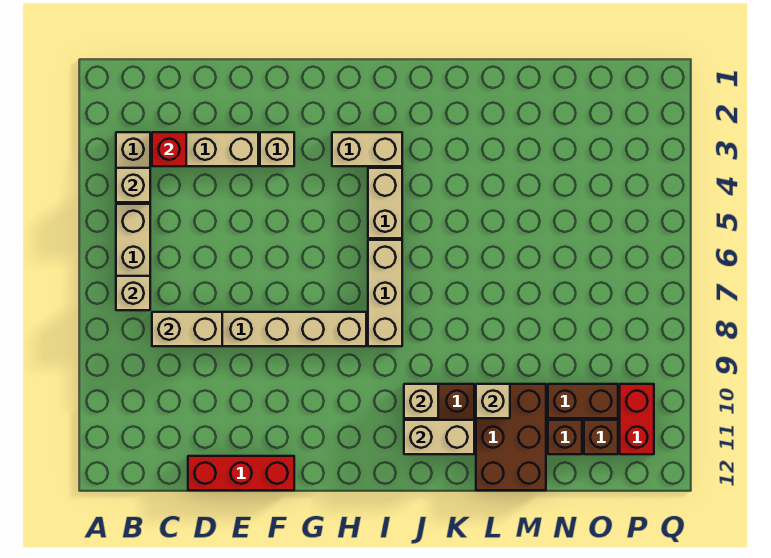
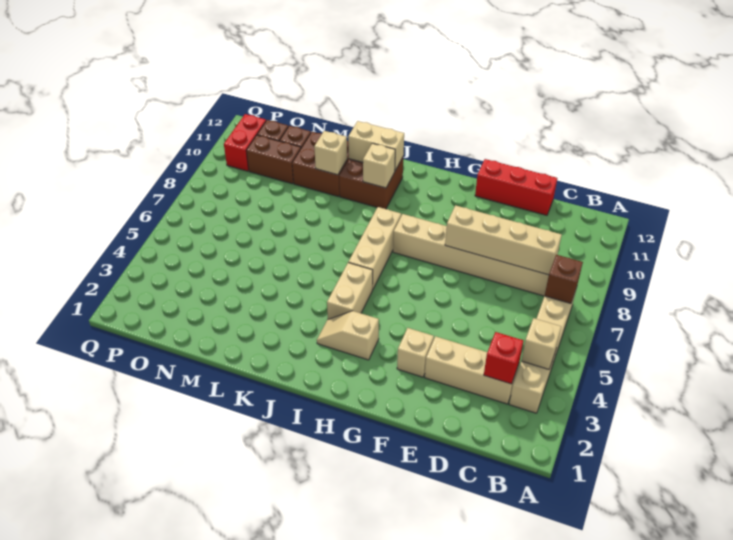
tan 1x1 brick [116,276,150,310] -> brown 1x1 brick [545,255,583,303]
tan 1x2 brick [152,312,222,346] -> tan 1x4 brick [445,205,562,275]
tan 1x2 brick [332,132,402,166] -> tan 1x2 slope [317,311,379,360]
brown 2x3 brick [476,384,546,490] -> brown 2x2 brick [292,132,349,197]

